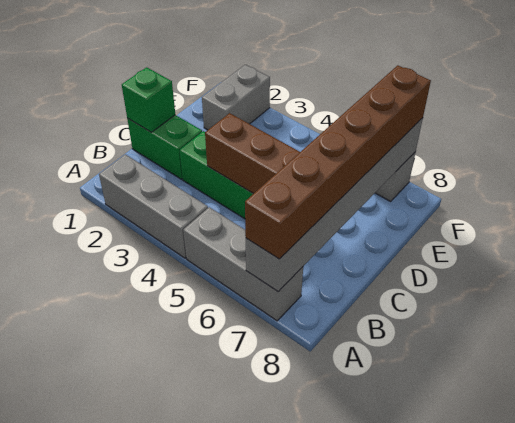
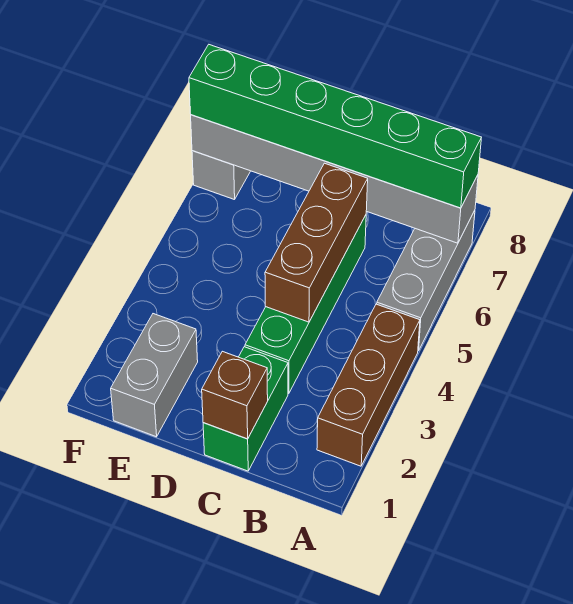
grey 1x3 brick [99,154,208,258] -> brown 1x3 brick [317,304,420,466]
brown 1x6 brick [245,65,431,259] -> green 1x6 brick [189,45,481,208]
green 1x1 brick [122,67,175,132] -> brown 1x1 brick [202,351,268,439]
grey 1x2 brick [202,65,270,130] -> grey 1x2 brick turned to [111,314,198,437]

